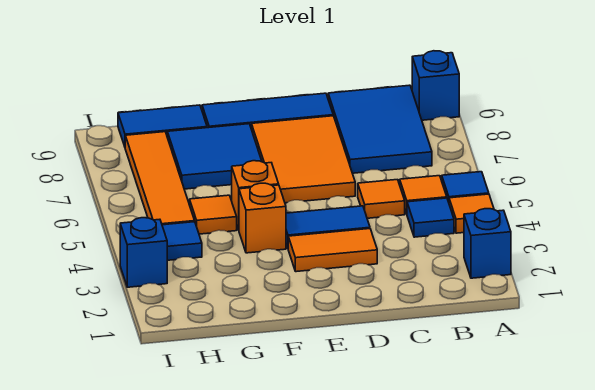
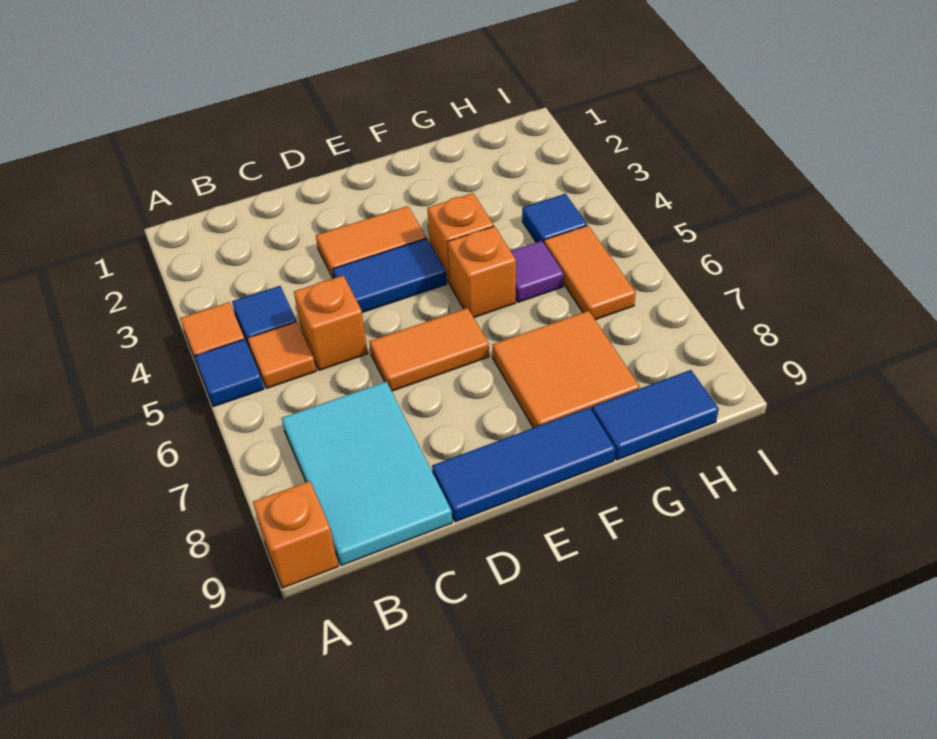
blue 1x1 brick [464,209,511,278] -> none
blue 1x1 brick [412,51,459,120] -> orange 1x1 brick [253,481,338,588]
blue 2x3 tile [328,85,432,173] -> cyan 2x3 tile [281,382,452,566]
orange 1x1 tile [358,180,405,218] -> orange 1x1 brick [294,275,368,370]
orange 2x3 tile [252,116,355,203] -> orange 1x2 tile [369,308,489,391]
blue 2x2 tile [167,124,262,189] -> orange 2x2 tile [492,311,640,428]
orange 1x1 tile [190,195,237,234] -> purple 1x1 tile [511,241,564,302]
orange 1x4 tile [125,132,195,225] -> orange 1x2 tile [544,226,636,320]
blue 1x1 brick [120,218,167,287] -> none

